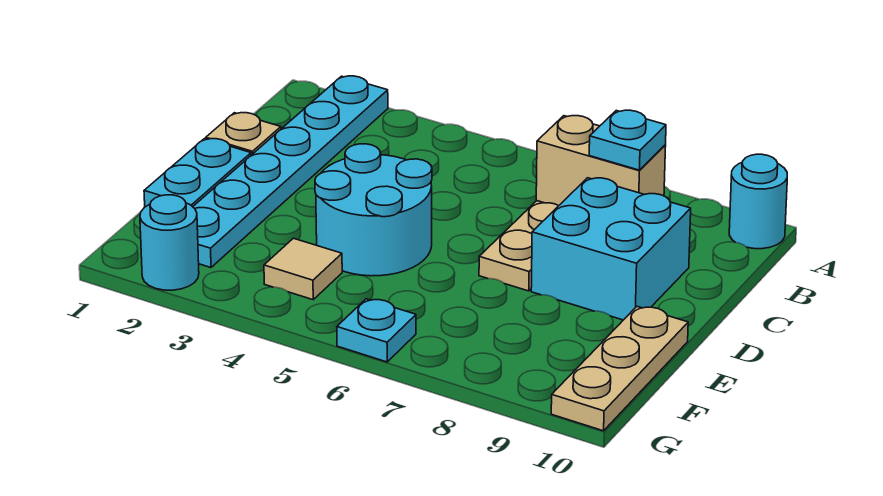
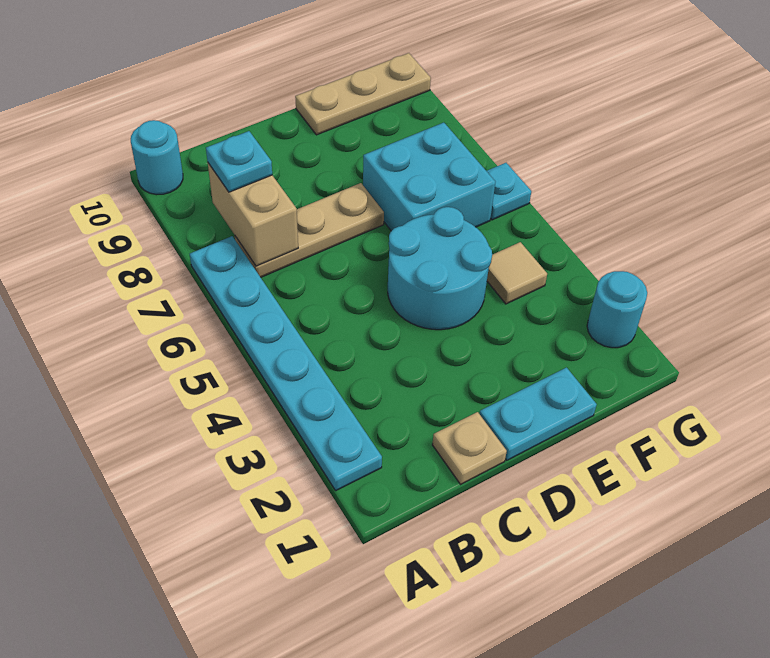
cyan 1x6 plate [193,76,388,268] -> cyan 1x6 plate turned to [190,236,382,490]
cyan 2x2 brick [531,178,691,320] -> cyan 2x2 brick moved to [363,123,495,231]

